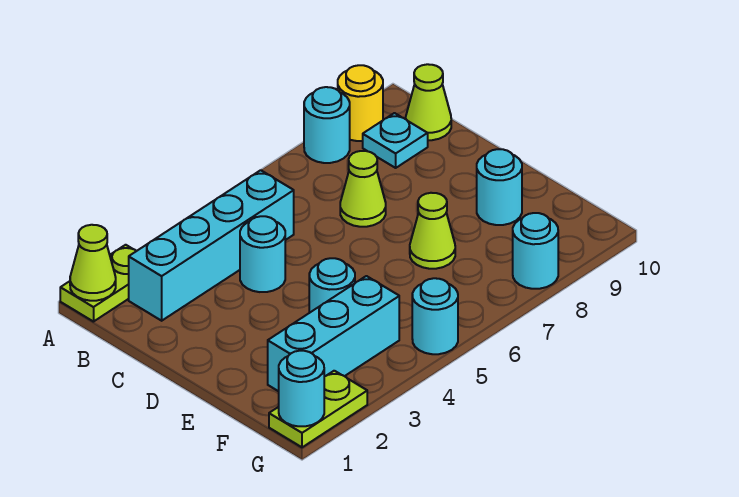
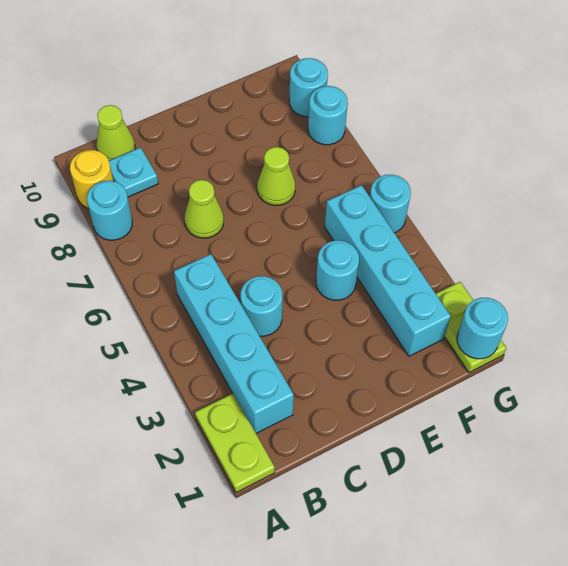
lime 1x1 cone [70,225,116,301] -> none
cyan 1x1 round brick [477,149,522,225] -> cyan 1x1 round brick moved to [289,58,328,117]
cyan 1x3 brick [268,276,399,391] -> cyan 1x4 brick [325,185,451,356]

